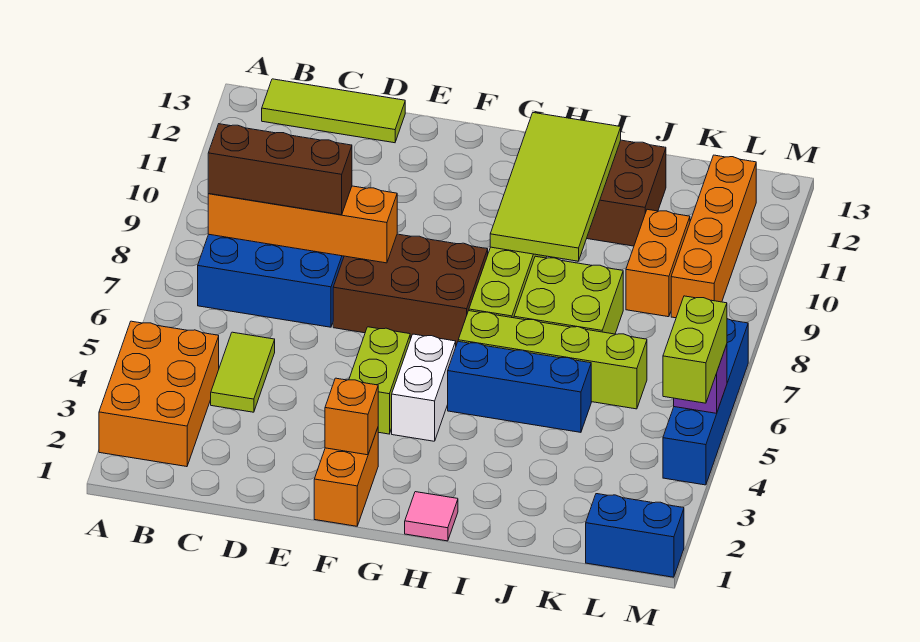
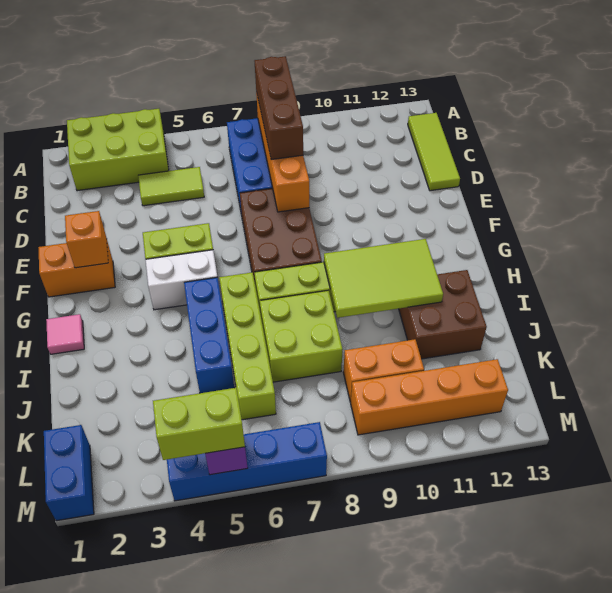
orange 2x3 brick [99,321,219,467] -> lime 2x3 brick [67,109,169,191]
lime 2x4 tile [490,113,621,261] -> lime 2x3 tile [324,239,443,318]

